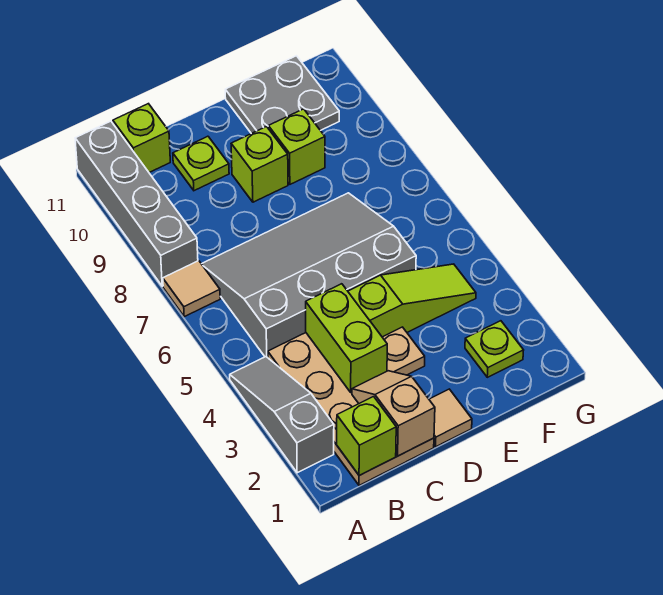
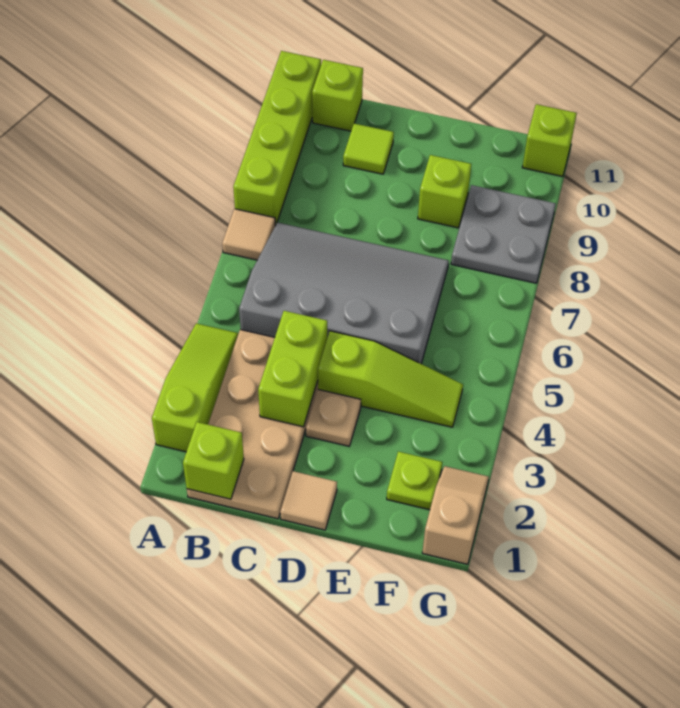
grey 1x3 slope [230,357,334,473] -> lime 1x3 slope [152,323,238,452]
grey 1x4 brick [75,121,198,286] -> lime 1x4 brick [233,51,321,226]
tan 1x2 slope [352,371,435,456] -> tan 1x2 slope moved to [422,466,489,564]
lime 1x1 plate [173,136,229,191] -> lime 1x1 tile [343,123,394,174]
lime 1x1 brick [231,127,288,202] -> lime 1x1 brick moved to [522,104,577,176]
grey 2x2 plate [225,56,339,134] -> grey 2x2 plate moved to [451,185,556,283]

